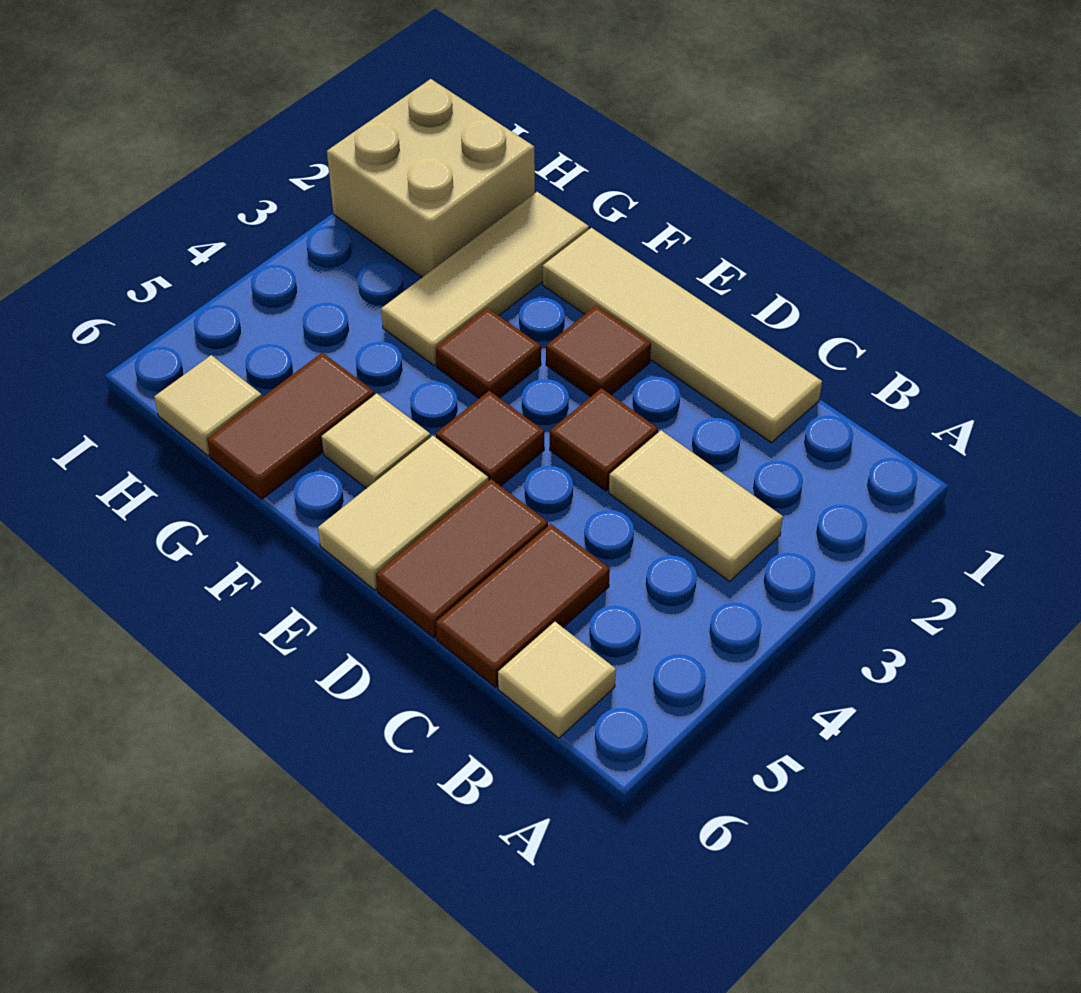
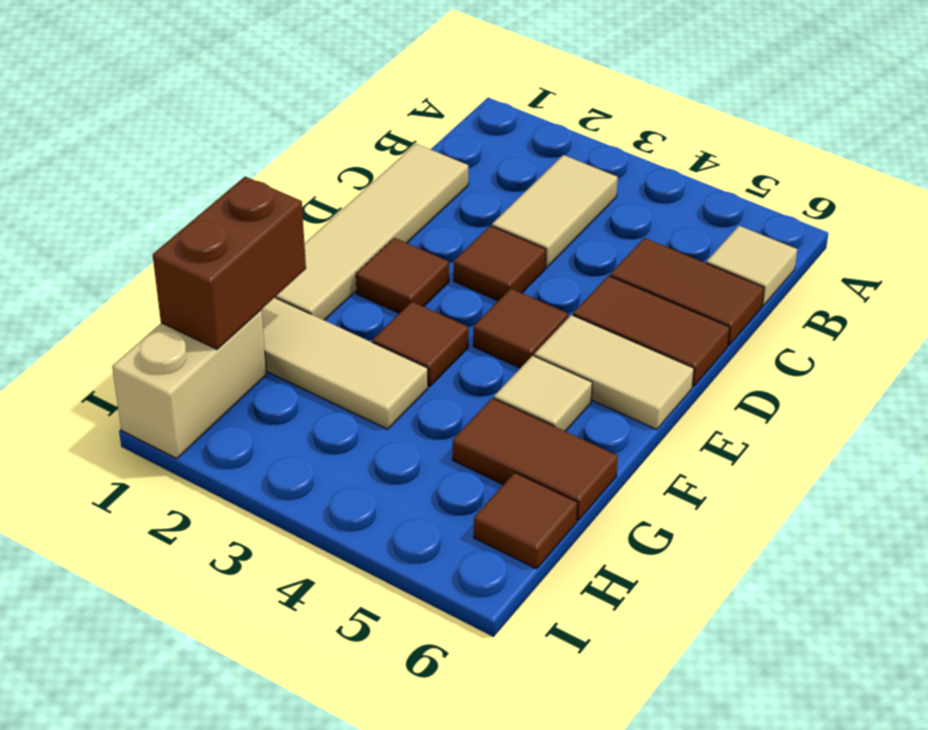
none -> brown 1x2 brick [153,176,306,349]
tan 2x2 brick [327,79,535,277] -> tan 1x2 brick [112,310,267,459]
tan 1x1 tile [154,355,262,456] -> brown 1x1 tile [474,473,578,569]

